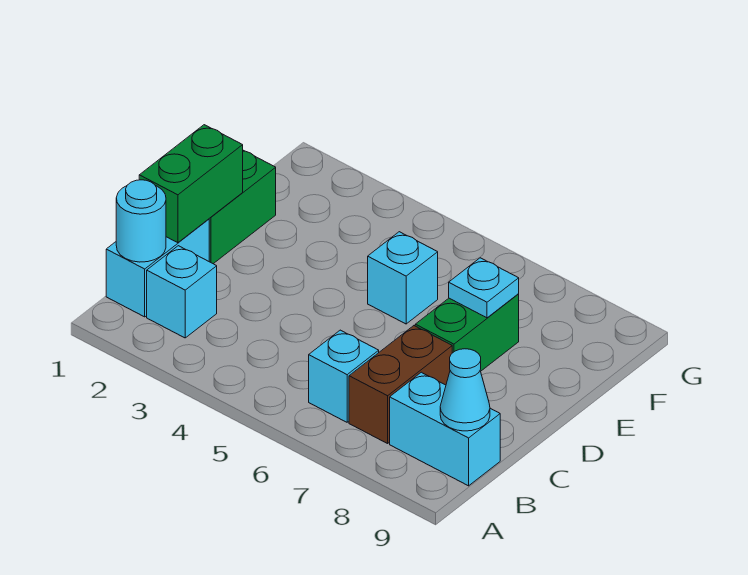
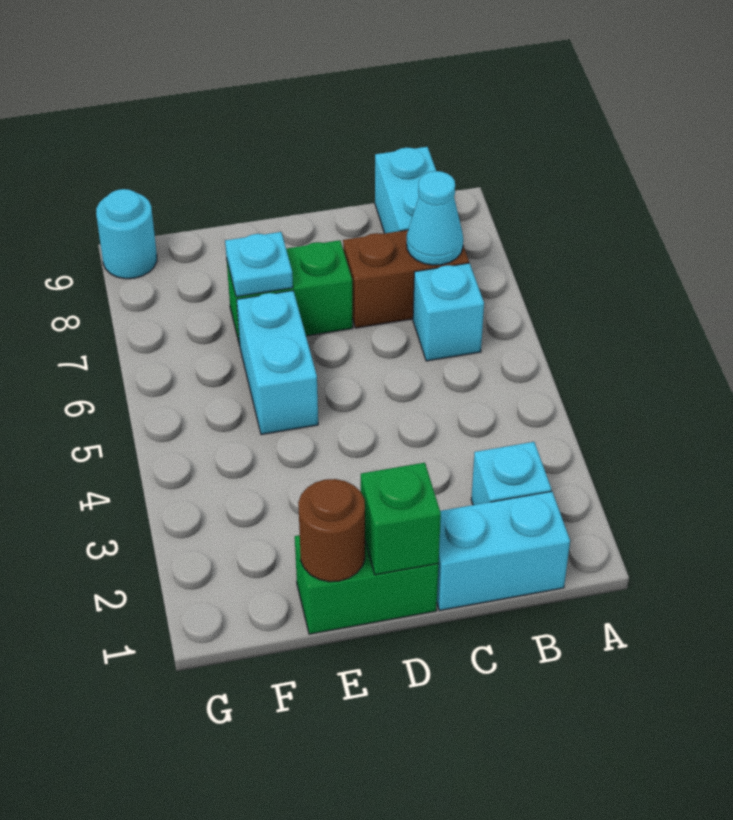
cyan 1x1 round brick [116,180,166,262] -> cyan 1x1 round brick moved to [96,189,157,279]
cyan 1x1 cone [440,349,490,431] -> cyan 1x1 cone moved to [407,171,463,265]
green 1x2 brick [139,125,243,243] -> green 1x1 brick [361,463,441,575]
none -> brown 1x1 round brick [298,479,365,582]
cyan 1x1 brick [368,232,438,324] -> cyan 1x2 brick [237,291,318,435]

